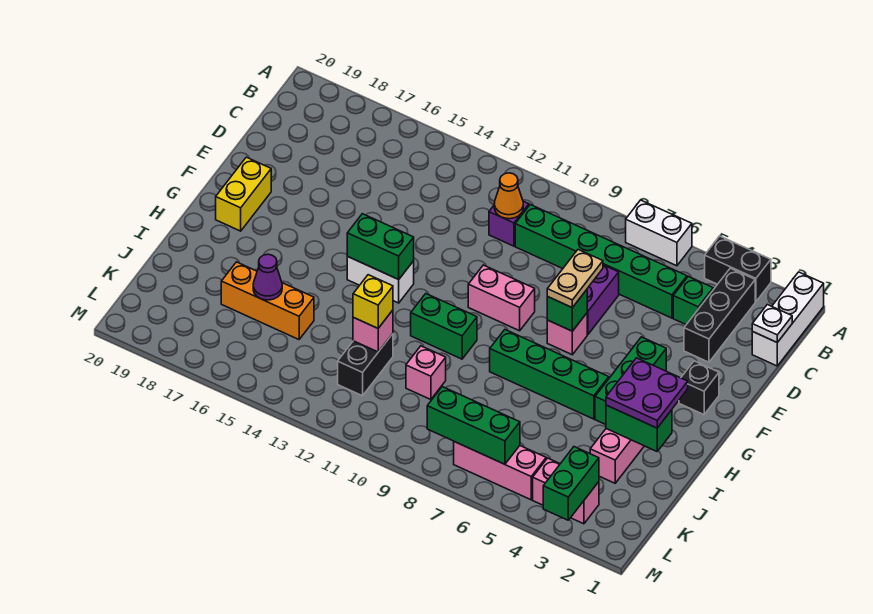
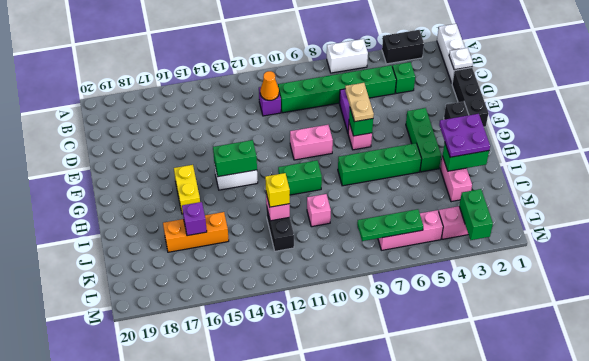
black 1x3 brick [684,268,755,362] -> black 1x3 brick moved to [452,68,488,127]
yellow 1x2 brick [216,157,271,231] -> yellow 1x2 brick moved to [174,165,200,214]
purple 1x1 cone [253,254,282,300] -> purple 1x1 brick [182,202,207,236]
green 1x3 brick [427,387,520,464] -> green 1x3 plate [357,209,423,241]

